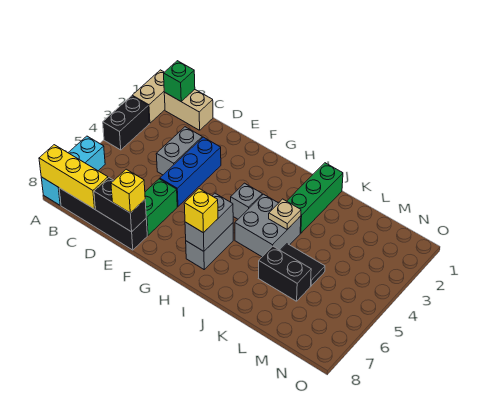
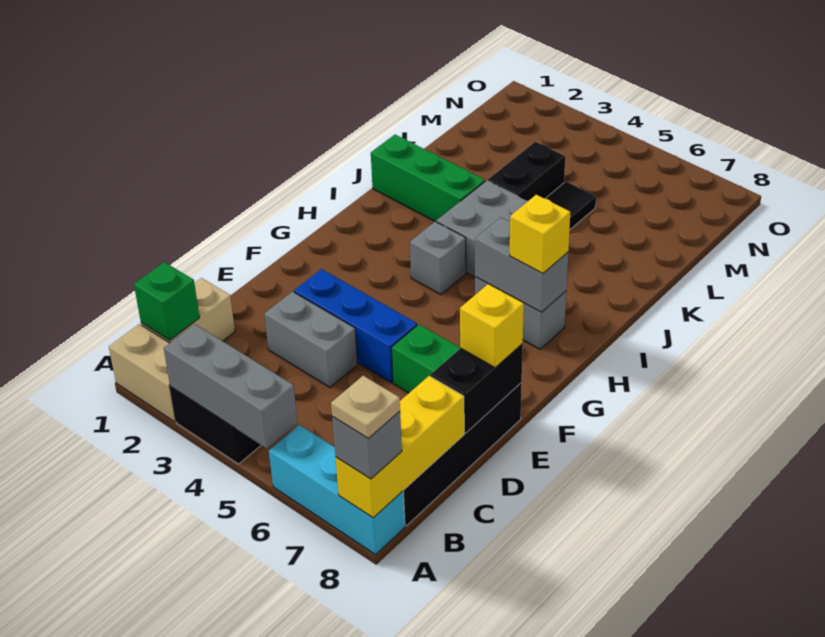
none -> grey 1x3 brick [164,324,297,449]
none -> grey 1x1 brick [332,411,402,479]
tan 1x1 plate [269,199,301,229] -> tan 1x1 plate moved to [331,376,400,438]
black 1x2 brick [259,246,311,301] -> black 1x2 brick moved to [488,142,565,201]

